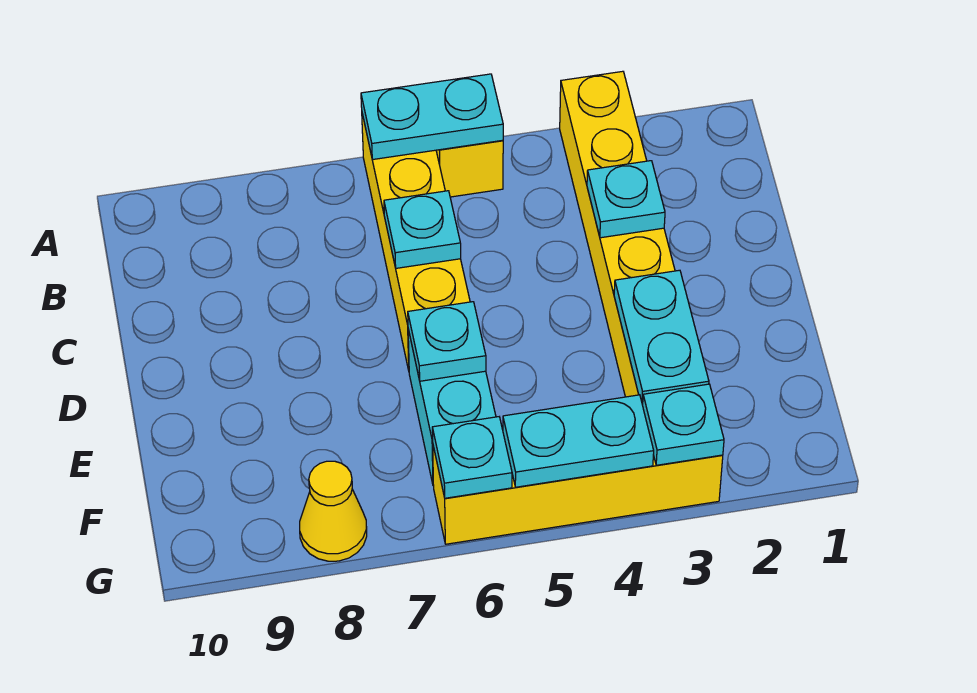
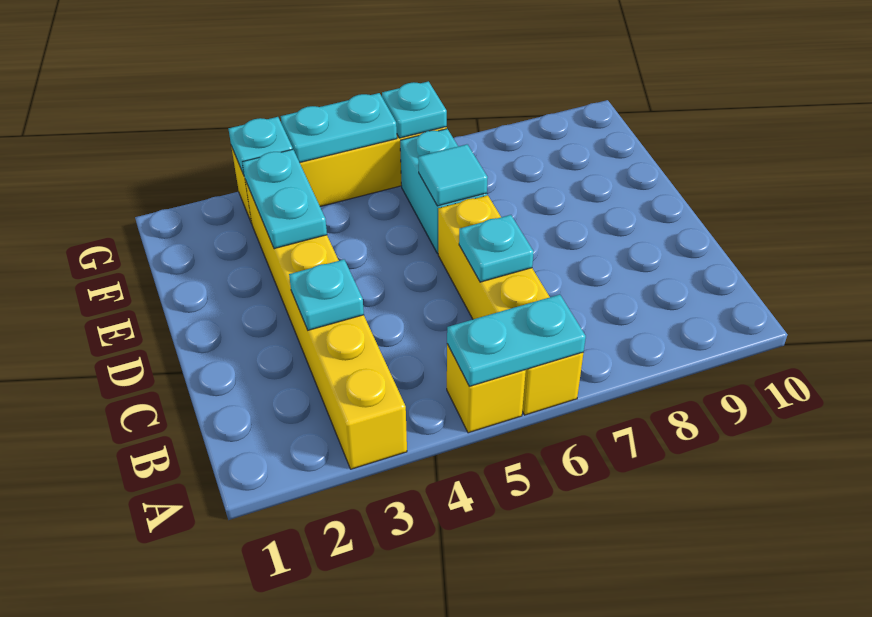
cyan 1x1 plate [408,302,486,381] -> cyan 1x1 tile [418,144,488,206]
yellow 1x1 cone [300,461,367,561] -> none

